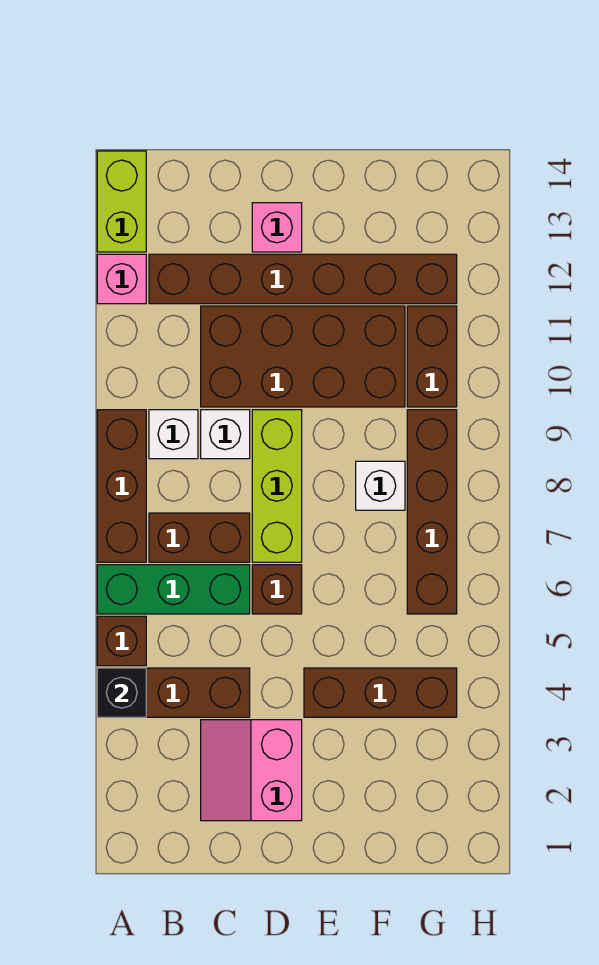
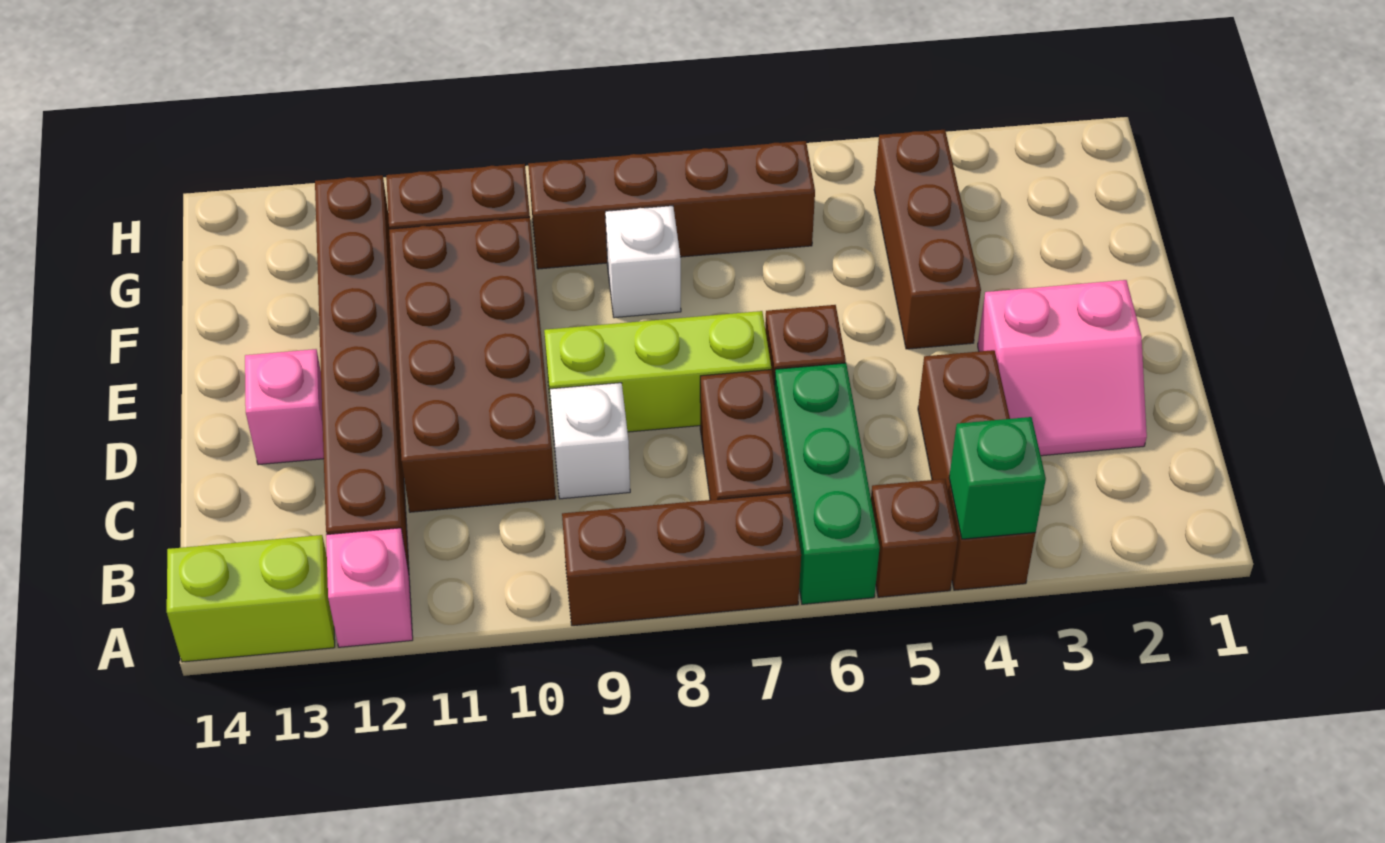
black 1x1 brick [97,668,146,717] -> green 1x1 brick [949,417,1046,539]
white 1x1 brick [149,410,198,459] -> none

